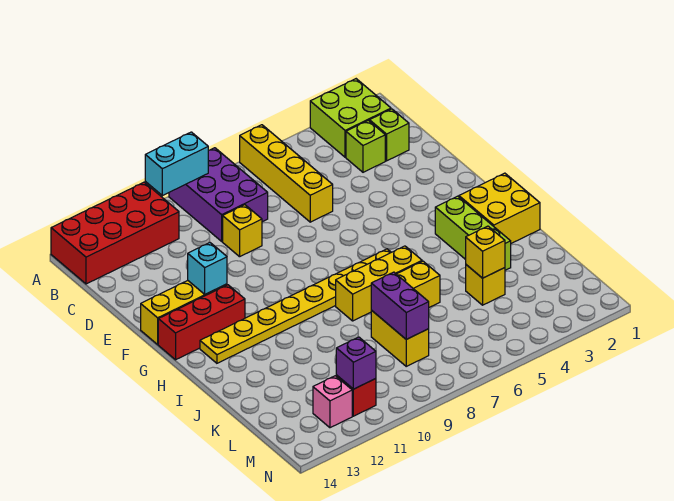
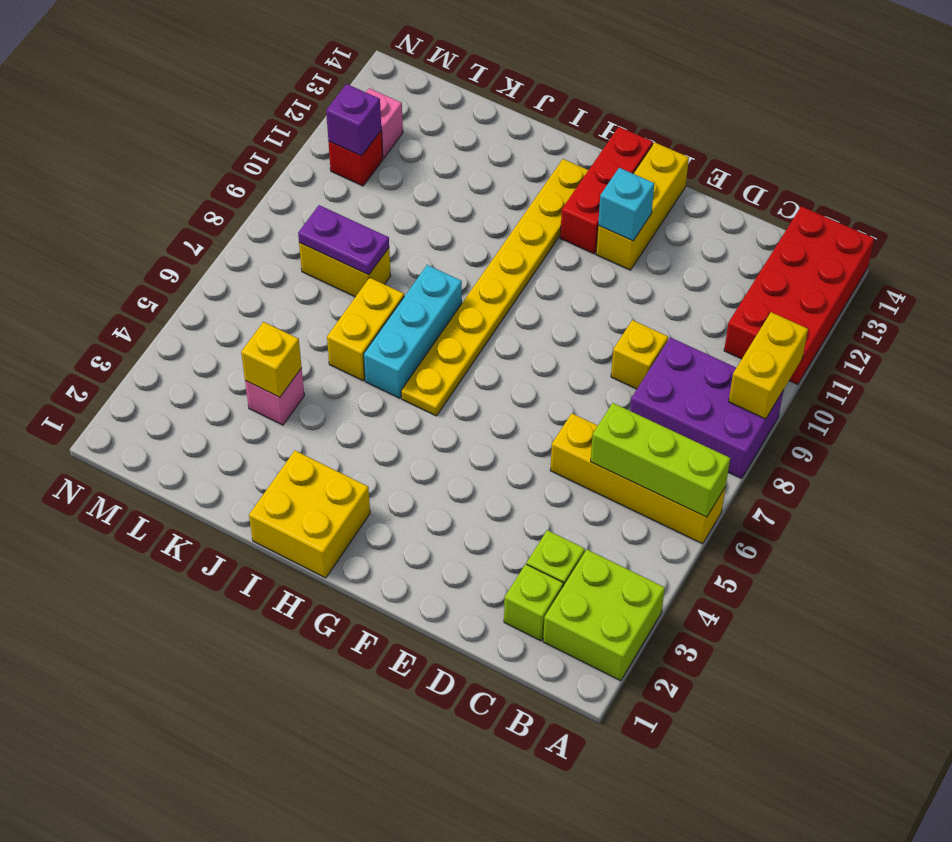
cyan 1x2 brick [145,132,208,196] -> yellow 1x2 brick [729,312,808,419]
lime 1x3 brick [435,196,511,270] -> lime 1x3 brick moved to [591,403,730,517]
yellow 1x3 brick [336,246,422,321] -> cyan 1x3 brick [364,265,462,398]
yellow 1x1 brick [466,265,505,305] -> pink 1x1 brick [245,368,304,425]
purple 1x2 brick [371,272,429,339] -> purple 1x2 plate [298,205,389,275]

